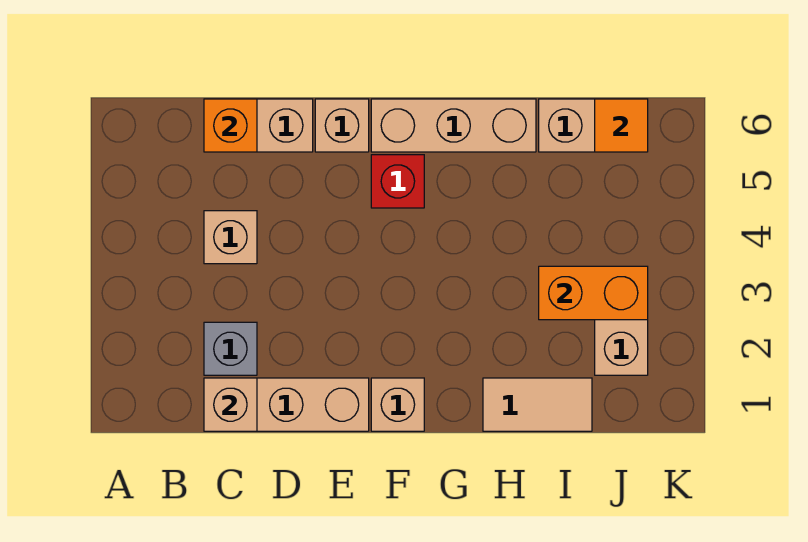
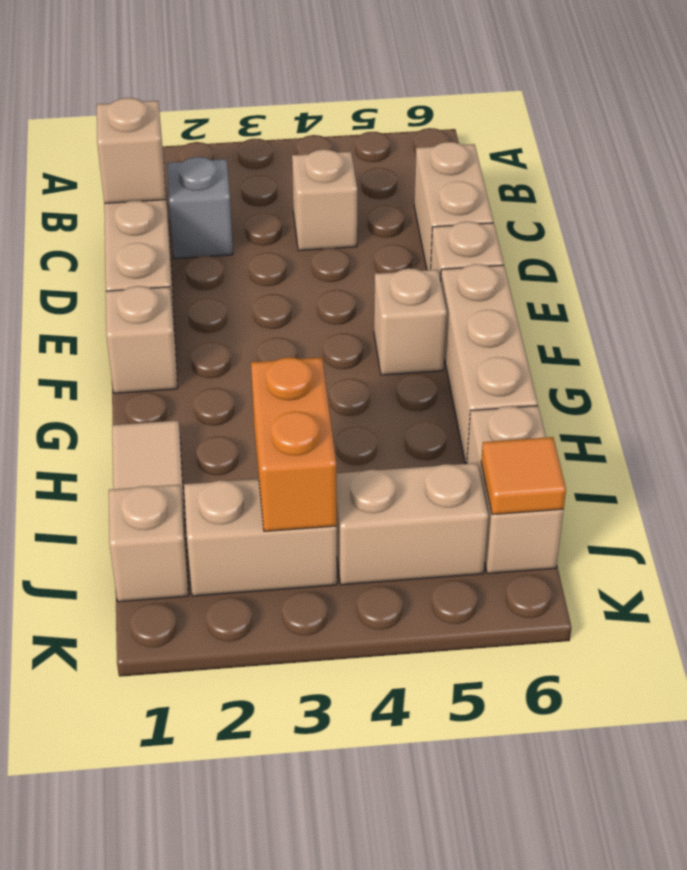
orange 1x1 brick [204,99,257,152] -> none
red 1x1 brick [371,155,424,208] -> tan 1x1 brick [374,268,447,375]
none -> tan 1x1 brick [109,484,189,602]
none -> tan 1x2 brick [336,463,488,585]

